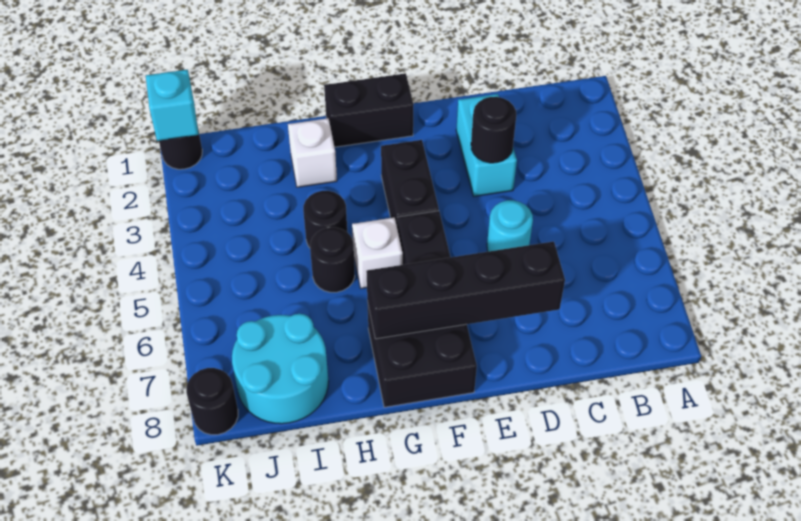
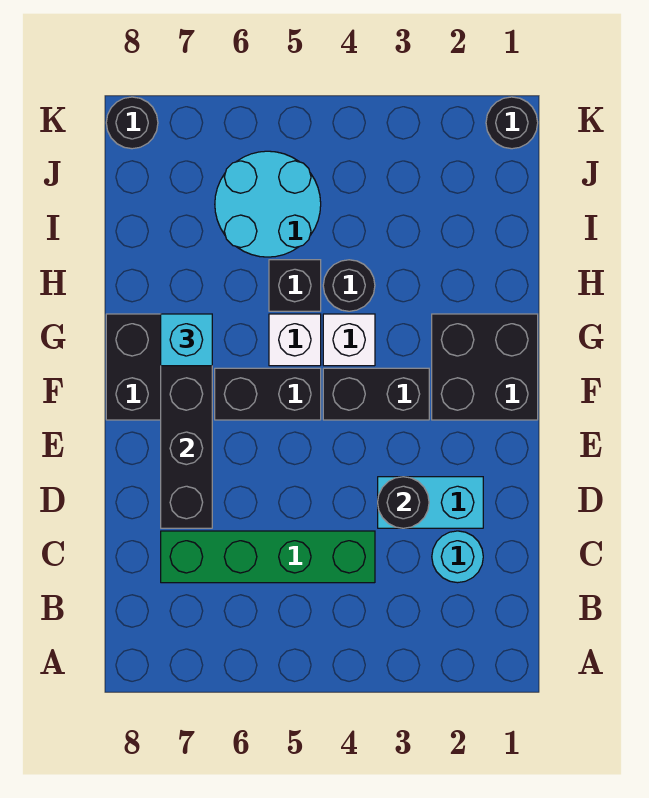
none -> green 1x4 brick [161,531,375,583]
cyan 1x1 round brick [487,200,533,252] -> cyan 1x1 round brick moved to [432,531,483,583]
black 1x2 brick [324,73,414,147] -> black 2x2 brick [432,314,538,420]
white 1x1 brick [288,118,337,187] -> white 1x1 brick moved to [323,314,375,366]
black 1x1 round brick [310,227,355,292] -> black 1x1 brick [269,260,321,311]
cyan 2x2 round brick [232,314,329,424] -> cyan 2x2 round brick moved to [215,151,321,257]
cyan 1x1 brick [146,70,198,141] -> cyan 1x1 brick moved to [161,314,212,366]

